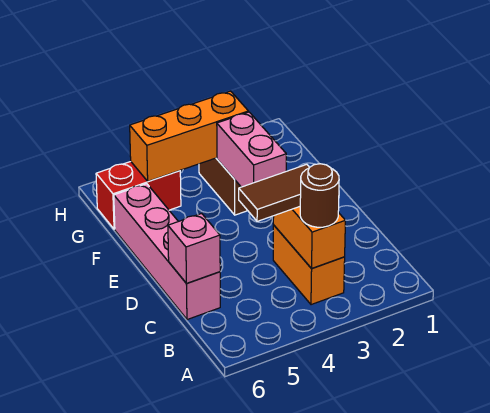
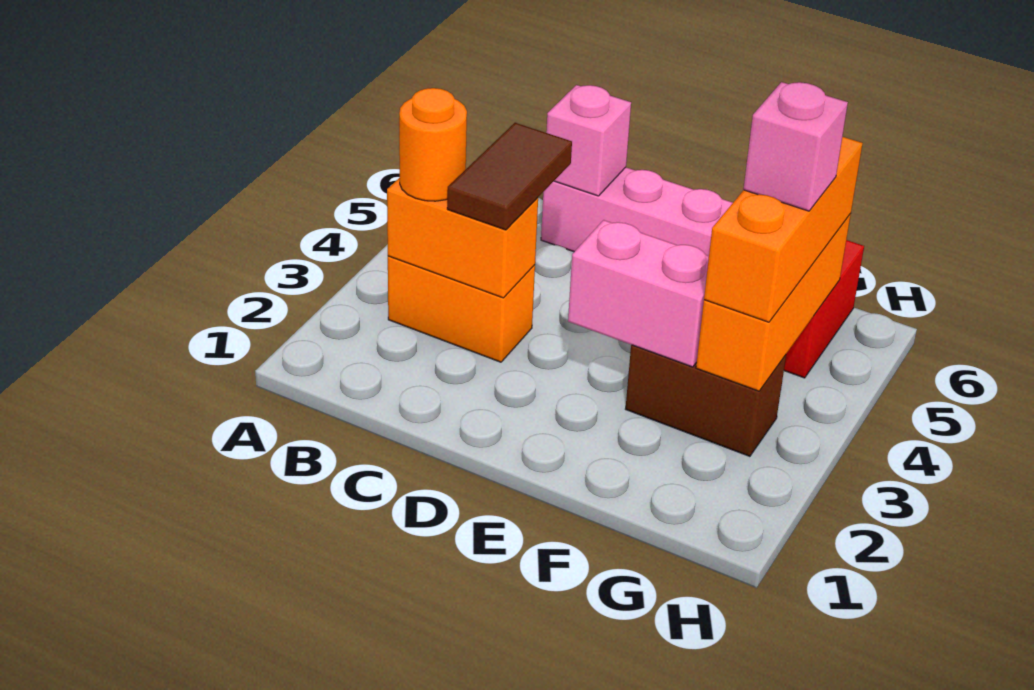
brown 1x1 round brick [300,164,339,227] -> orange 1x1 round brick [399,88,467,201]
none -> orange 1x3 brick [704,137,863,322]
none -> pink 1x1 brick [743,82,848,211]

